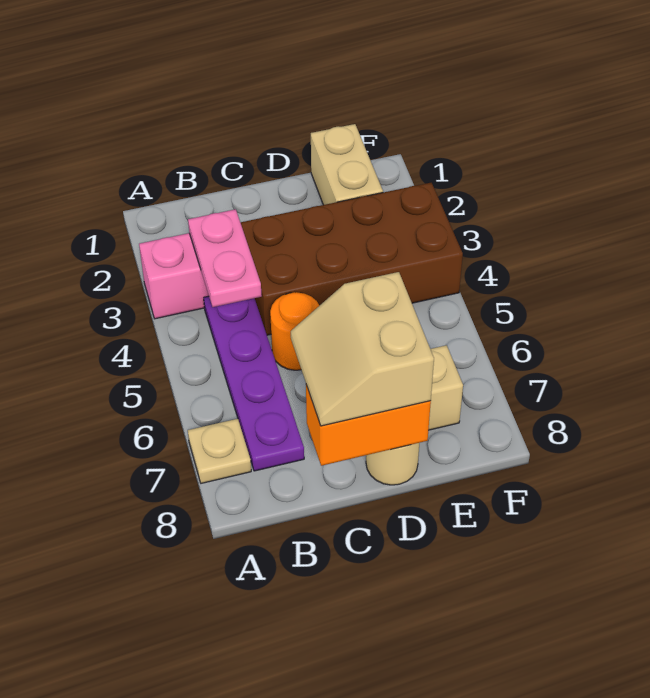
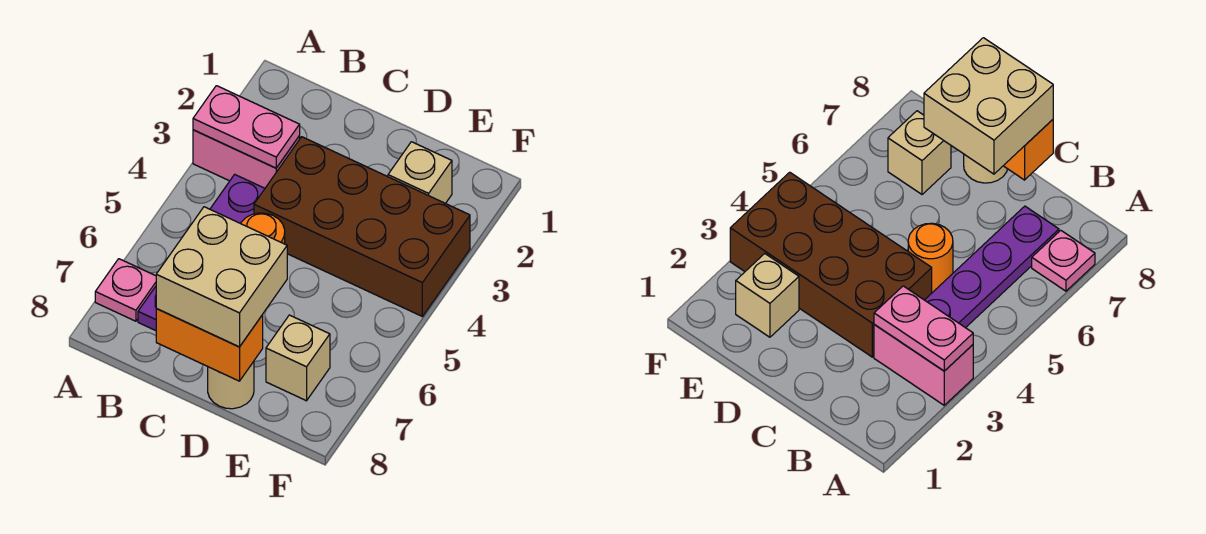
tan 1x1 plate [188,419,251,483] -> pink 1x1 plate [95,259,156,321]
pink 1x2 plate [188,209,262,307] -> pink 1x2 plate turned to [193,86,300,168]
tan 2x2 slope [291,272,434,426] -> tan 2x2 brick [156,207,287,347]
tan 1x2 brick [311,124,383,205] -> tan 1x1 brick [388,142,452,203]

